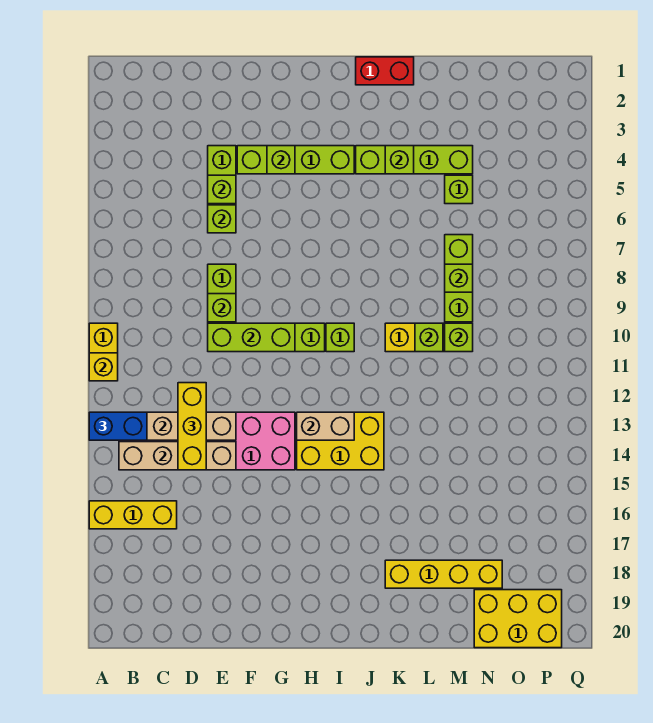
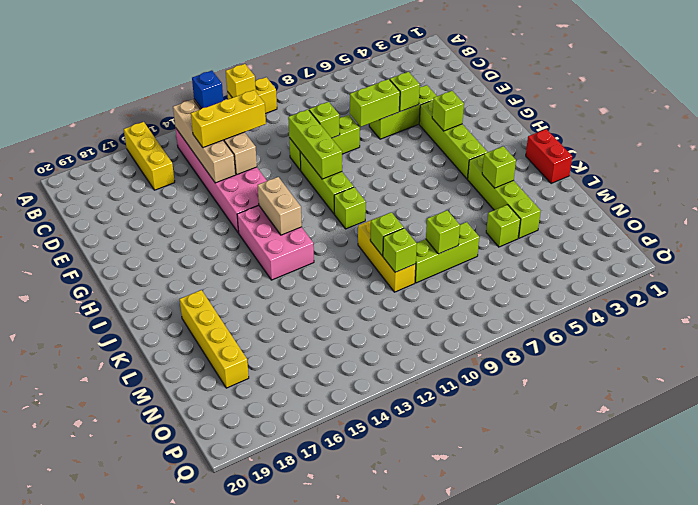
blue 1x2 brick [89,412,147,440] -> blue 1x1 brick [192,71,223,109]
lime 1x1 brick [208,205,236,233] -> lime 1x2 brick [350,79,400,127]
yellow 2x3 brick [297,412,384,470] -> pink 2x3 brick [237,206,314,280]
yellow 2x3 brick [474,590,562,648] -> none

